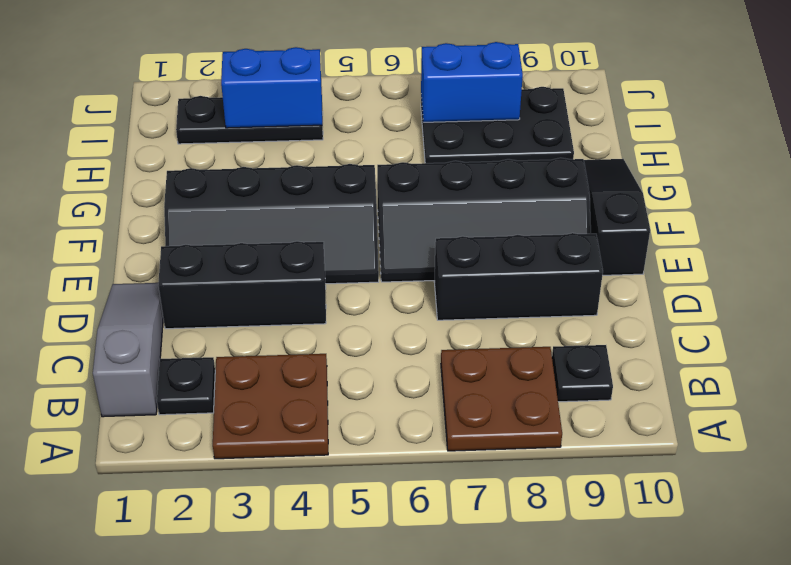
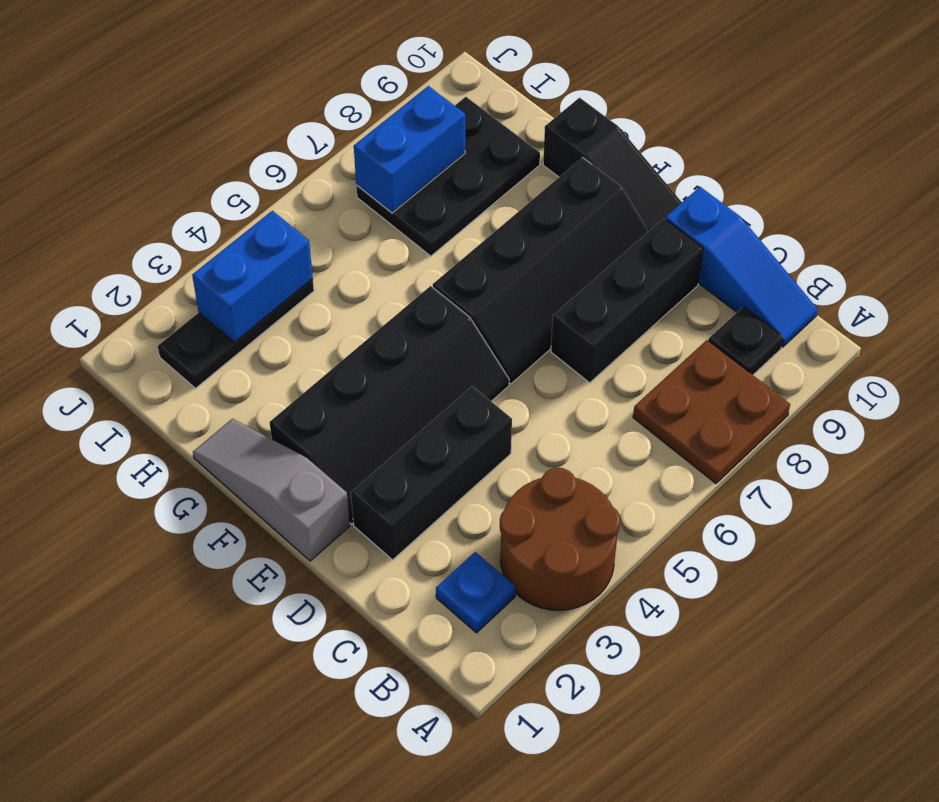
brown 2x2 plate [213,354,328,459] -> brown 2x2 round brick [500,468,620,610]
grey 1x3 slope [93,283,163,417] -> grey 1x3 slope moved to [193,419,350,561]
black 1x1 plate [157,357,215,415] -> blue 1x1 plate [436,552,516,633]
none -> blue 1x3 slope [665,187,818,347]
black 1x3 slope [584,159,650,275] -> black 1x3 slope turned to [543,98,682,232]

